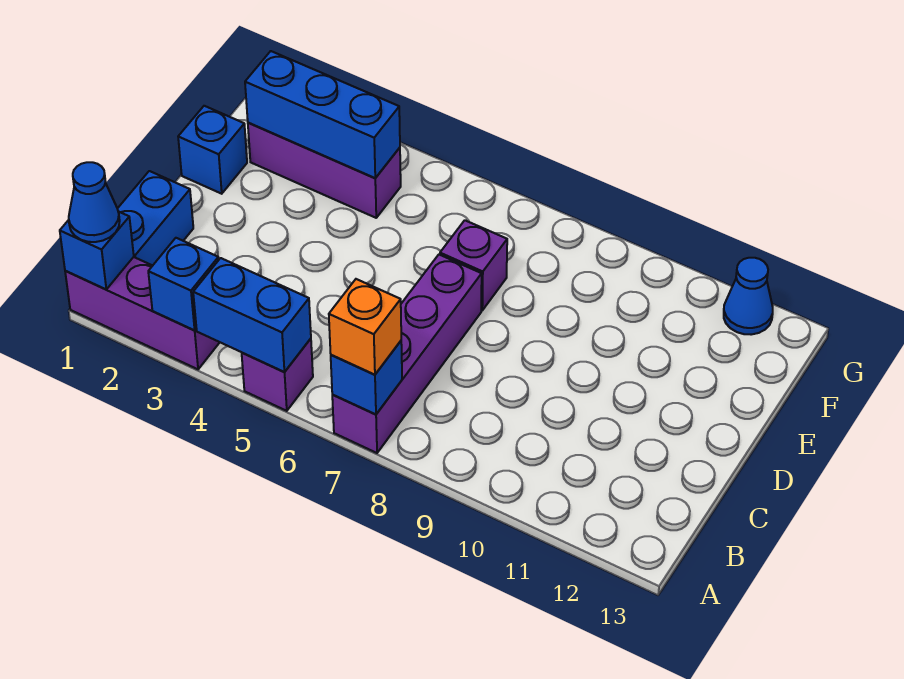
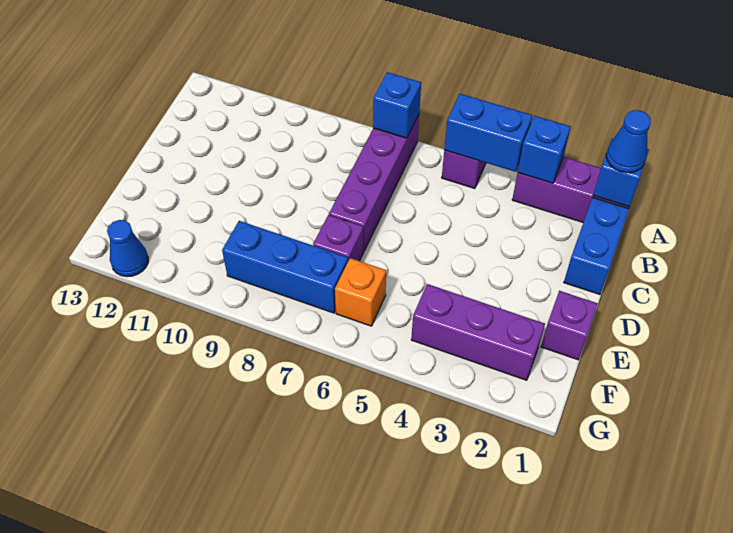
orange 1x1 brick [329,279,401,375] -> orange 1x1 brick moved to [335,258,386,326]
blue 1x1 brick [178,106,247,194] -> purple 1x1 brick [541,291,598,360]
blue 1x3 brick [245,51,400,178] -> blue 1x3 brick moved to [222,221,348,313]

